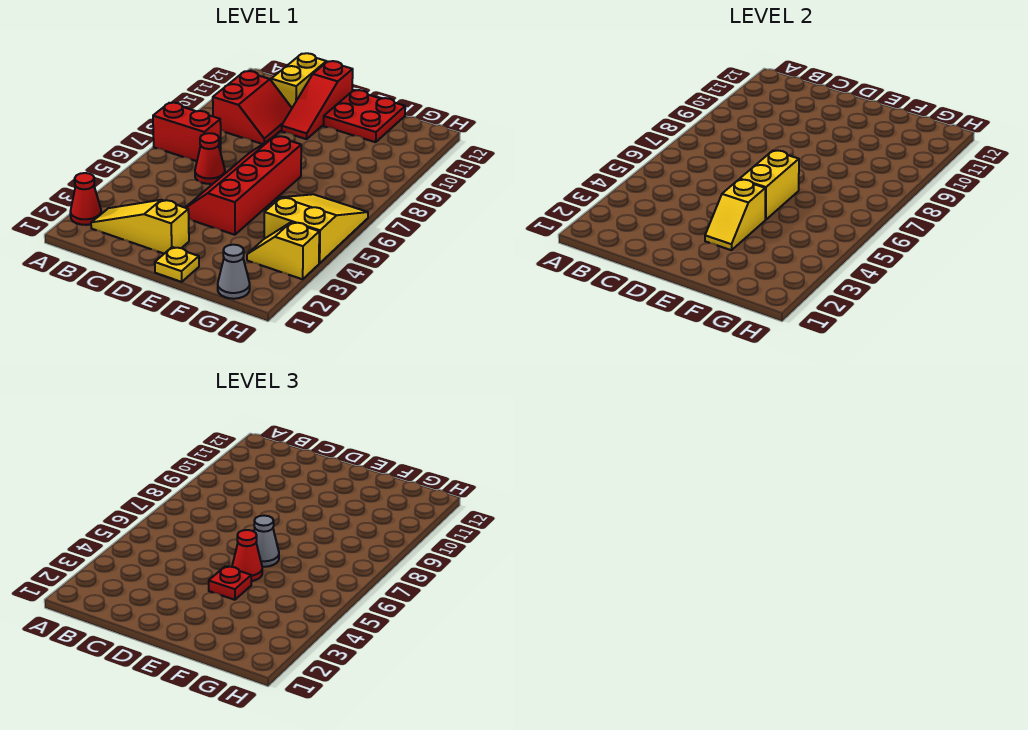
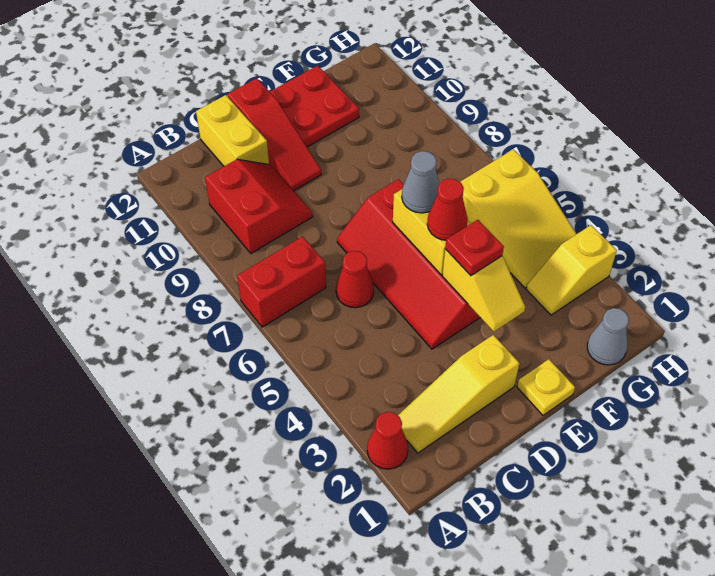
yellow 2x3 slope [264,194,368,263] -> yellow 2x3 slope turned to [460,149,576,288]

